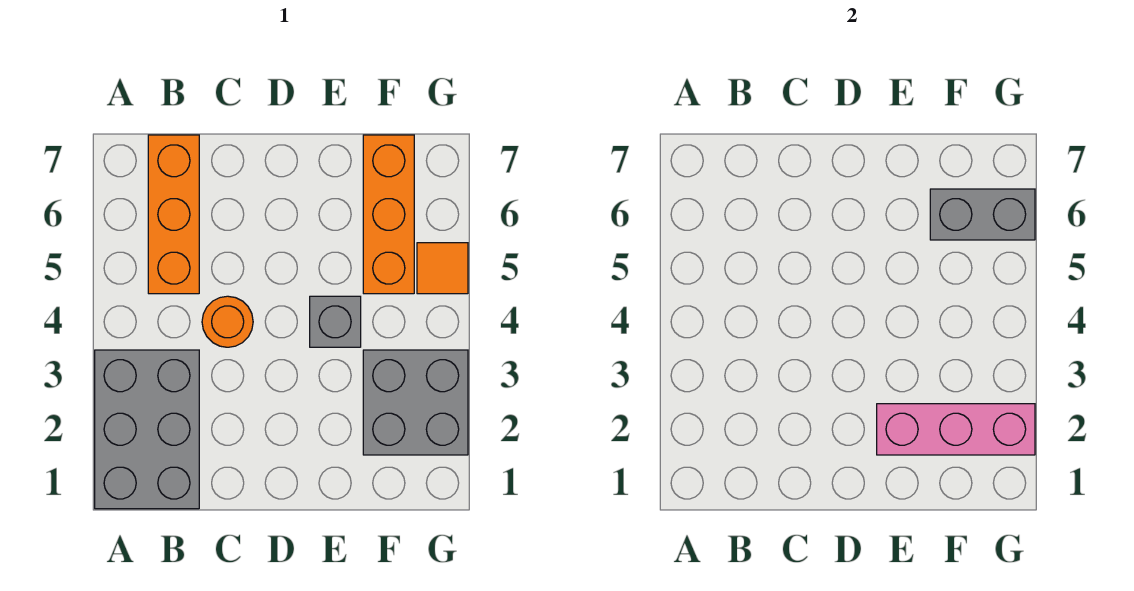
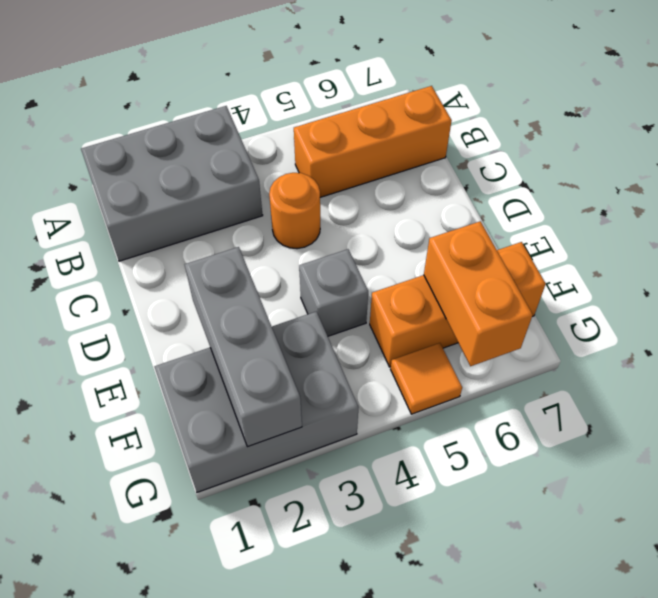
pink 1x3 brick [877,404,1035,455] -> grey 1x3 brick [185,247,302,447]
grey 2x2 brick [363,350,468,455] -> grey 2x3 brick [155,312,359,492]
grey 1x2 brick [930,189,1035,240] -> orange 1x2 brick [424,221,533,366]

